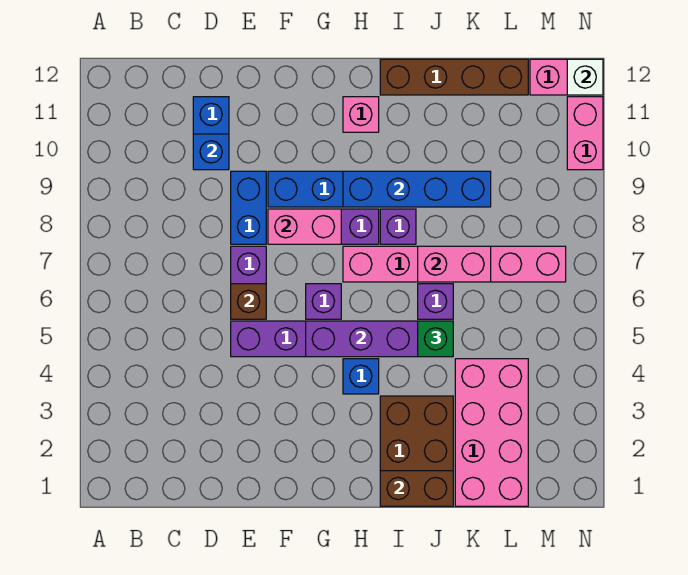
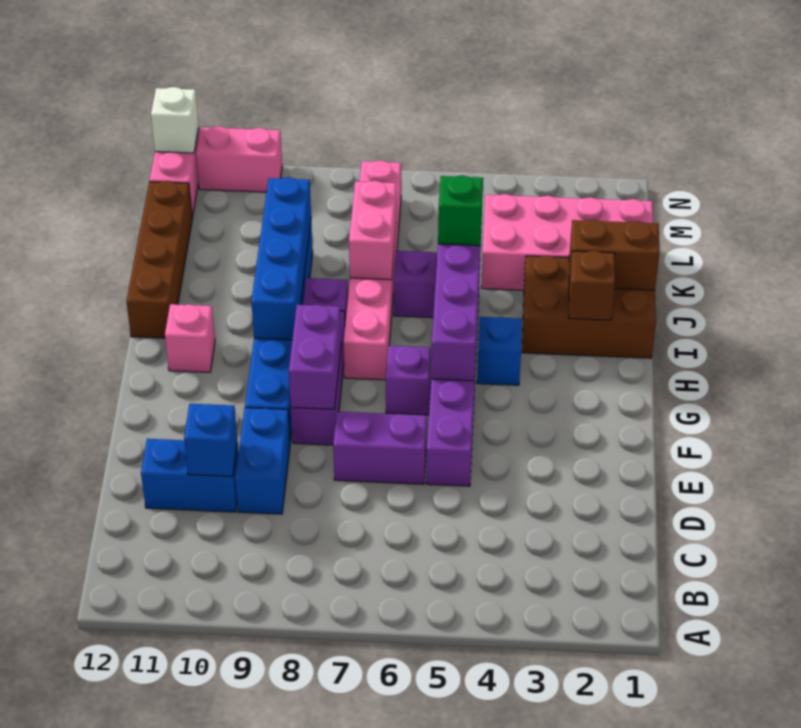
brown 1x1 brick [231,284,266,319] -> brown 1x1 brick moved to [569,251,615,320]
blue 1x2 brick [231,171,266,244] -> blue 1x2 brick turned to [235,408,290,514]
pink 1x2 brick [268,209,341,244] -> purple 1x2 brick [289,305,341,409]
brown 1x2 brick [380,471,453,506] -> brown 1x2 brick turned to [569,220,659,290]

